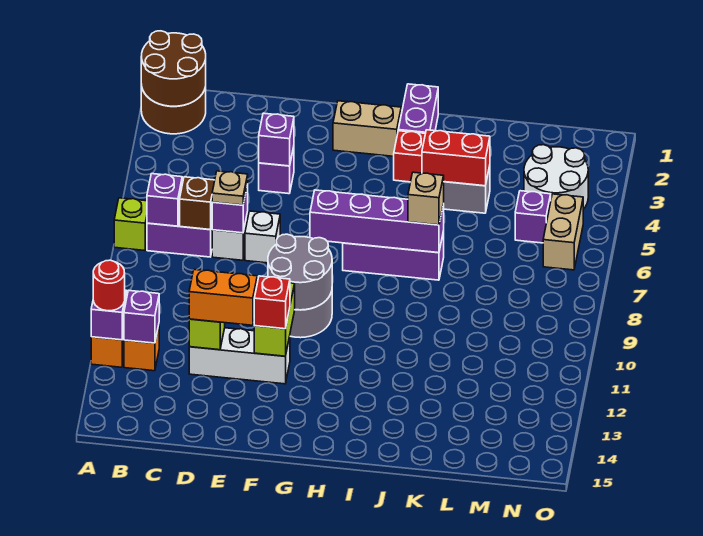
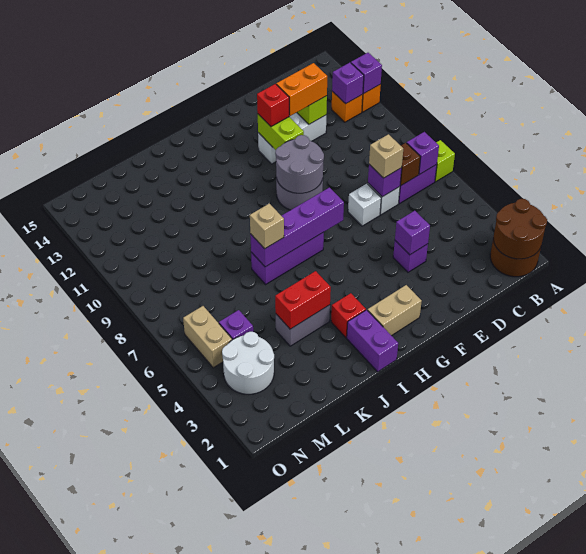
red 1x1 round brick [93,260,125,311] -> none
tan 1x1 plate [212,171,248,205] -> tan 1x1 brick [369,134,403,178]

